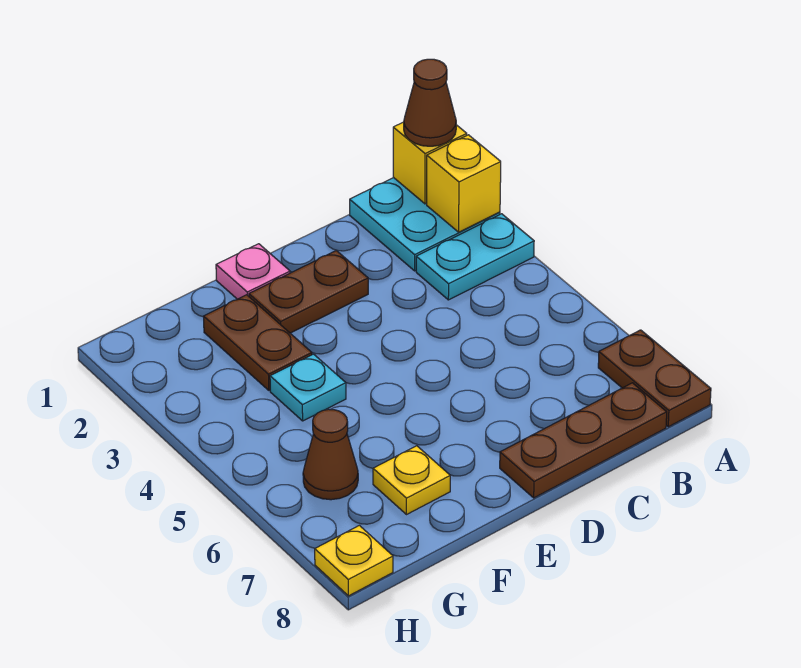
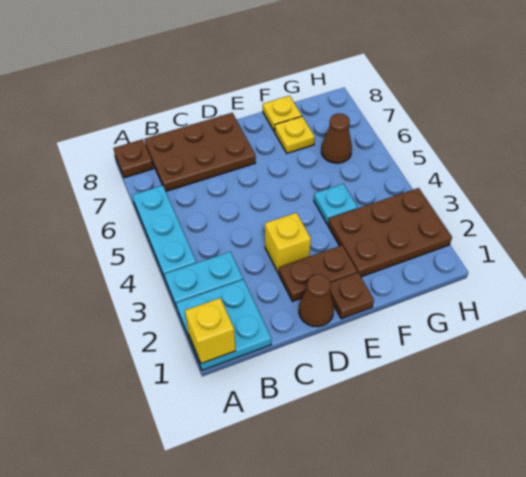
brown 1x1 cone [404,59,456,146] -> brown 1x1 cone moved to [299,274,334,327]
yellow 1x1 brick [427,135,501,232] -> yellow 1x1 brick moved to [265,213,311,273]
none -> cyan 1x3 plate [132,185,196,278]
brown 1x2 plate [598,330,711,427] -> brown 1x1 plate [113,139,154,178]
brown 1x3 plate [500,383,667,498] -> brown 2x3 plate [144,113,256,191]
pink 1x1 plate [216,244,290,299] -> brown 1x1 plate [330,273,374,319]
brown 1x2 plate [203,295,312,390] -> brown 2x3 plate [328,188,452,277]
yellow 1x1 plate [315,525,393,596] -> yellow 1x1 plate moved to [263,96,302,132]

